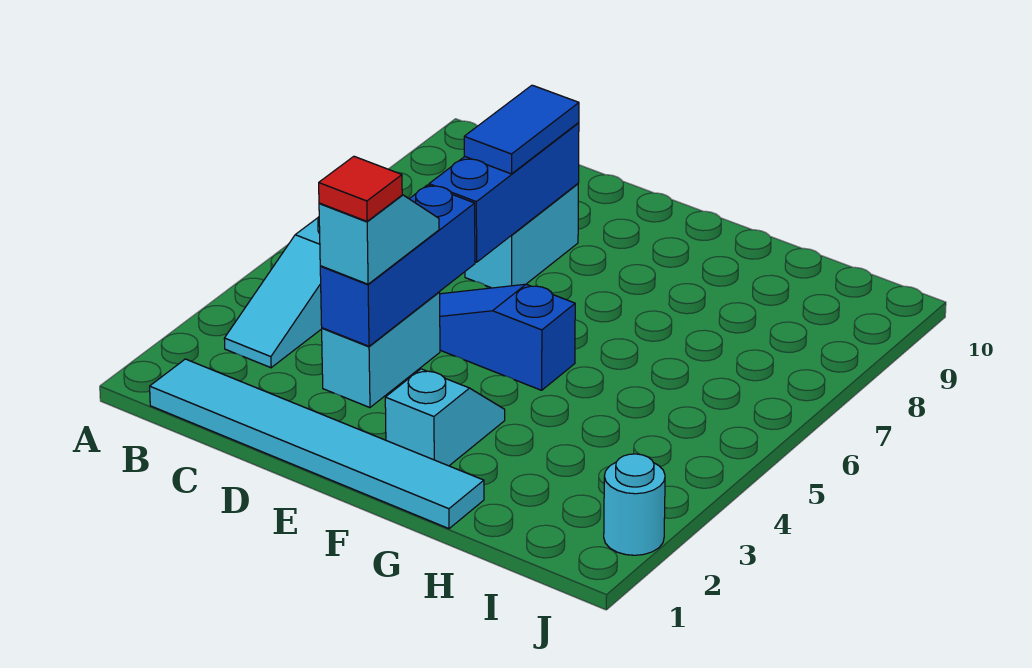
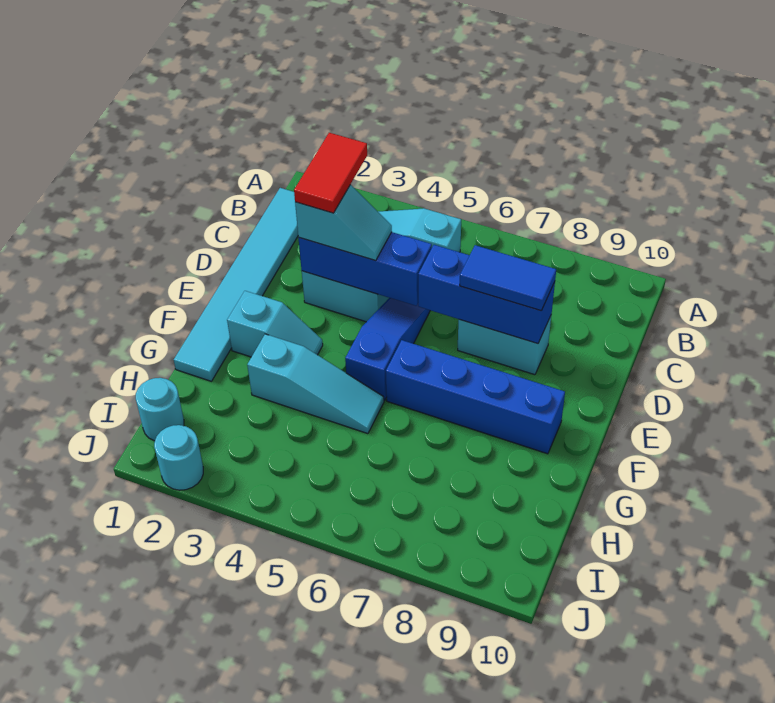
red 1x1 tile [319,156,402,221] -> red 1x2 tile [294,133,367,213]
none -> blue 1x4 brick [386,340,565,454]
none -> cyan 1x3 slope [247,334,384,434]
none -> cyan 1x1 round brick [136,378,184,441]

